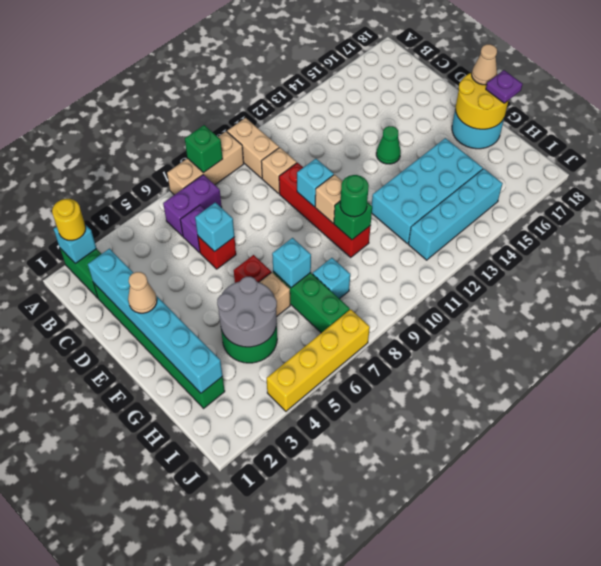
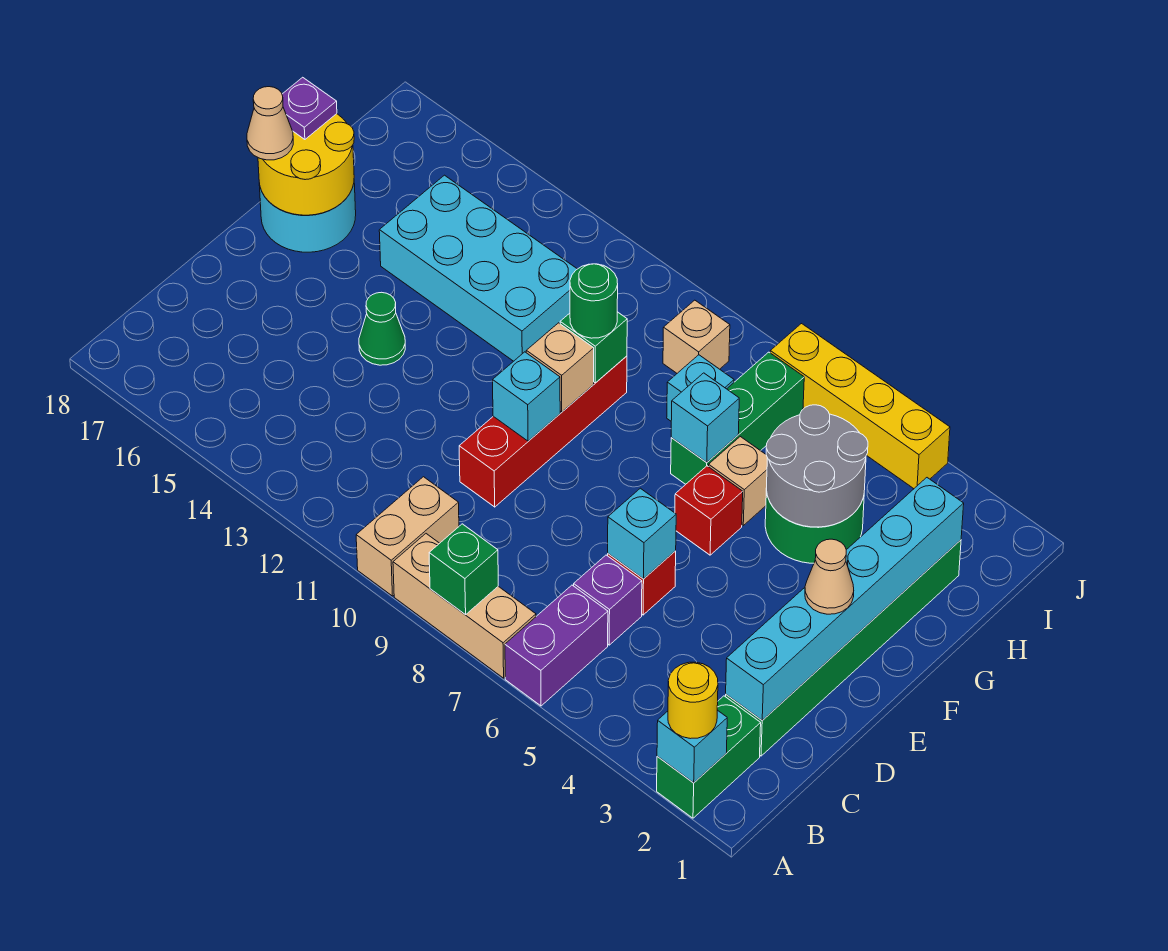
purple 1x2 brick [163,175,222,236] -> purple 1x2 brick turned to [505,585,608,706]
tan 1x1 brick [261,148,297,193] -> tan 1x1 brick moved to [663,300,730,373]
cyan 1x4 brick [408,169,503,260] -> none

